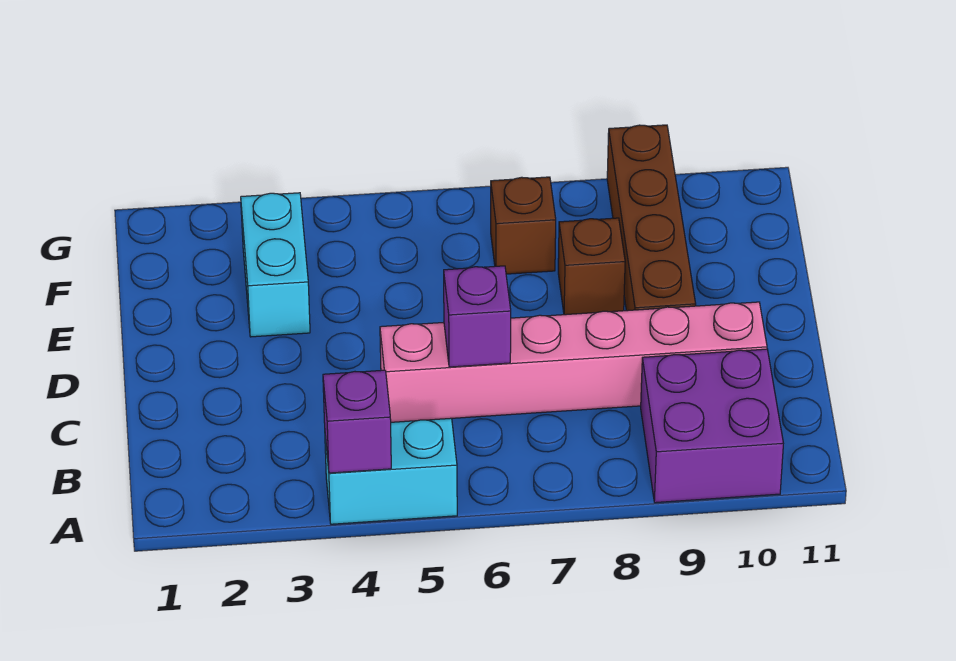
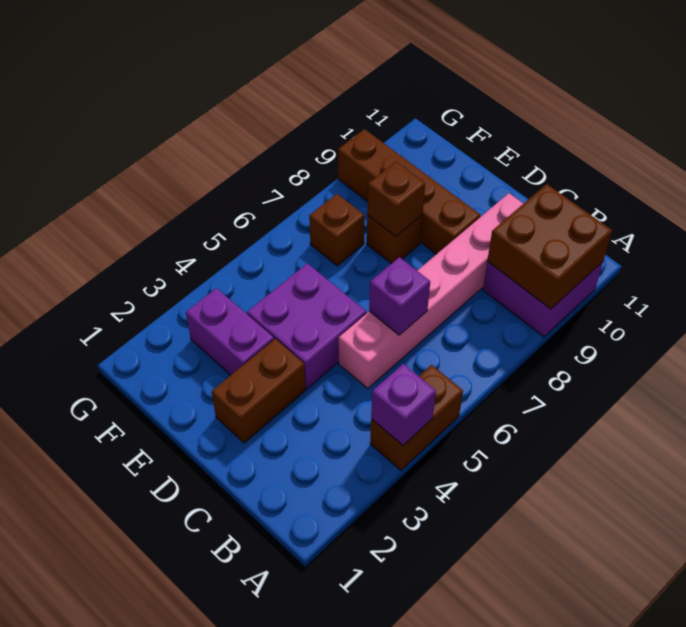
cyan 1x2 brick [325,418,457,524] -> brown 1x2 brick [370,365,463,470]
none -> brown 2x2 brick [487,184,612,309]
none -> brown 1x2 brick [212,339,306,443]
none -> purple 2x2 brick [247,263,366,389]
cyan 1x2 brick [241,193,310,337] -> purple 1x2 brick [186,288,274,375]
none -> brown 1x1 brick [367,162,425,236]

